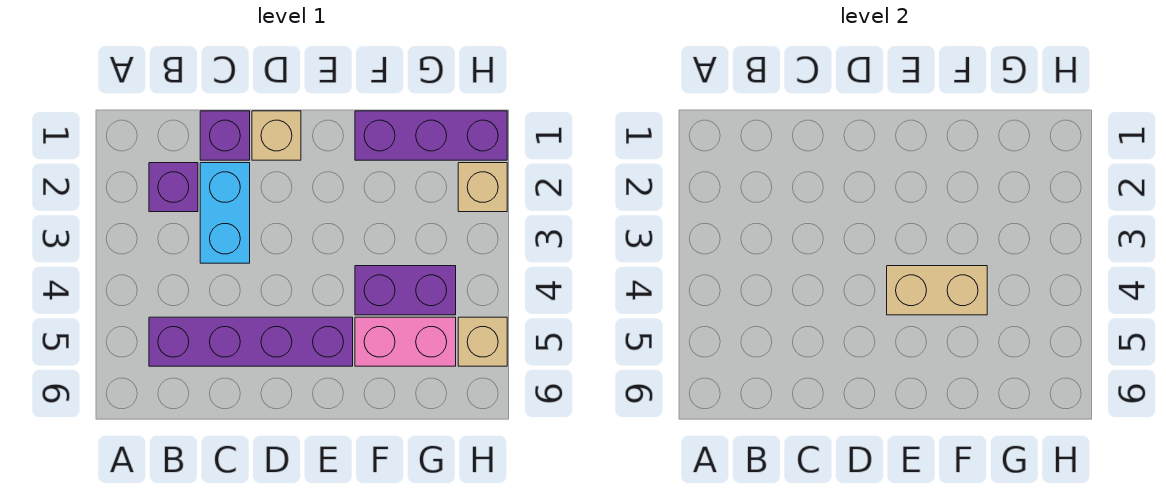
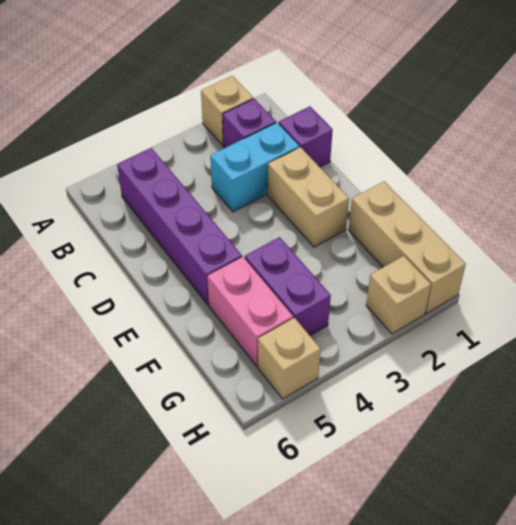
tan 1x1 brick [252,111,301,160] -> tan 1x1 brick moved to [201,76,253,145]
tan 1x2 brick [887,266,987,315] -> tan 1x2 brick moved to [268,147,349,247]
purple 1x3 brick [355,111,507,160] -> tan 1x3 brick [349,181,466,314]

